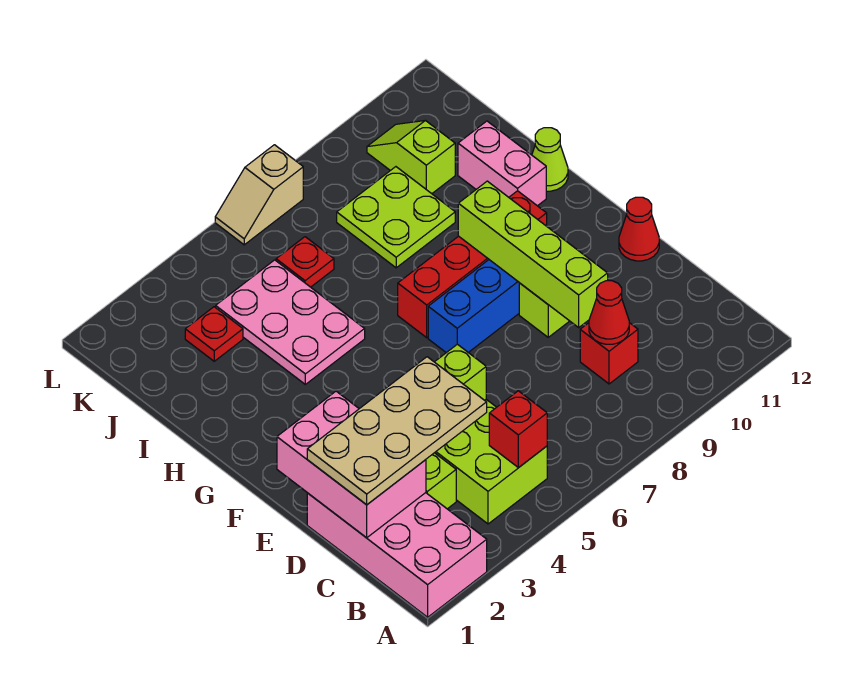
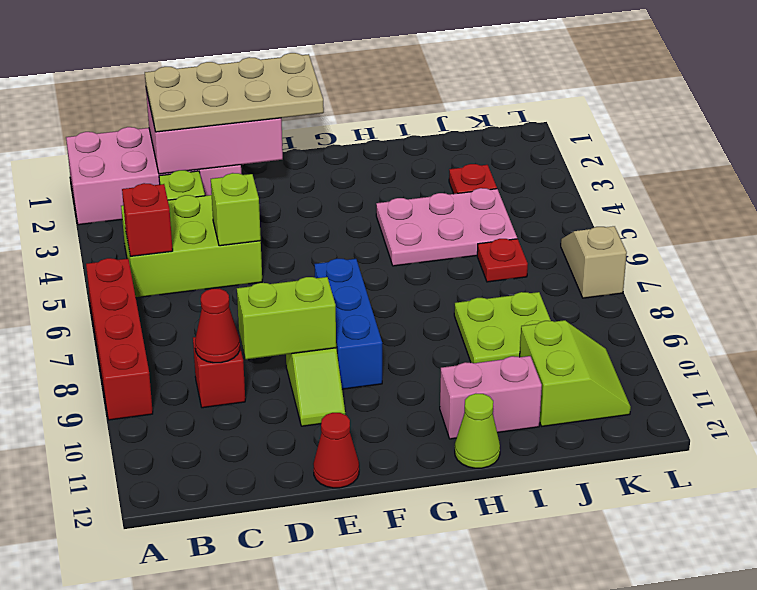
tan 2x4 plate [307,357,487,505] -> tan 2x4 plate turned to [145,53,324,132]
lime 1x4 brick [458,181,608,327] -> lime 1x2 brick [237,277,336,359]
red 1x4 brick [398,191,547,338] -> red 1x4 brick moved to [86,258,153,420]
lime 1x2 slope [367,120,455,194] -> lime 2x2 slope [520,320,631,426]

